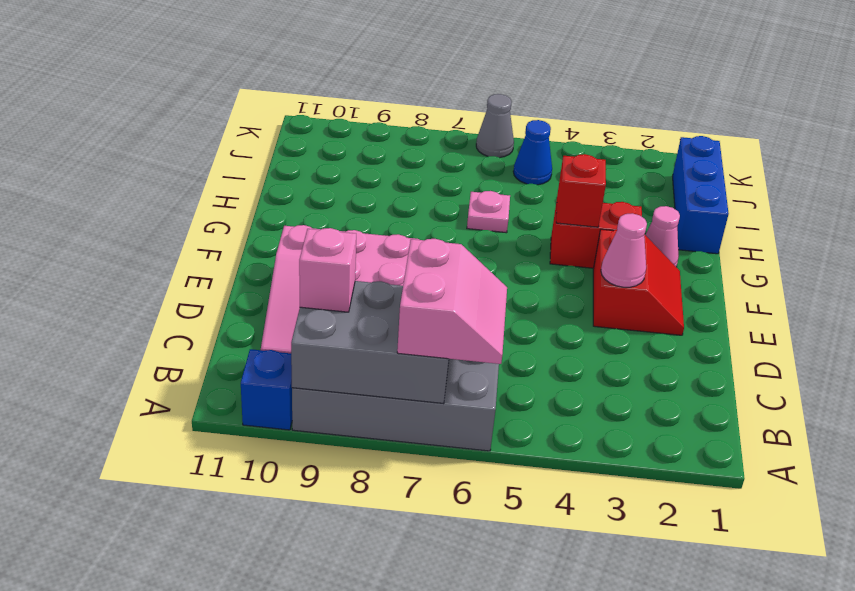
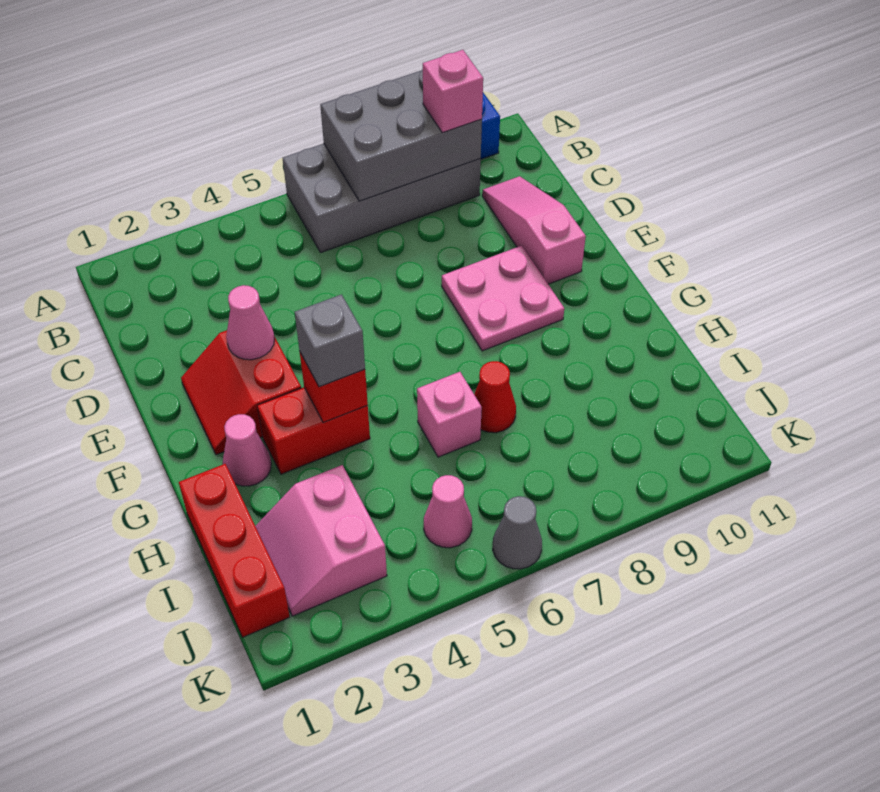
pink 2x2 slope [397,239,507,364] -> pink 2x2 slope moved to [255,465,387,616]
none -> grey 1x1 brick [295,295,365,387]
blue 1x3 brick [673,136,729,254] -> red 1x3 brick [179,464,290,637]
pink 1x1 plate [467,191,510,233] -> pink 1x1 brick [417,372,482,457]
none -> red 1x1 cone [474,361,516,433]
blue 1x1 cone [513,120,552,185] -> pink 1x1 cone [424,475,472,548]

